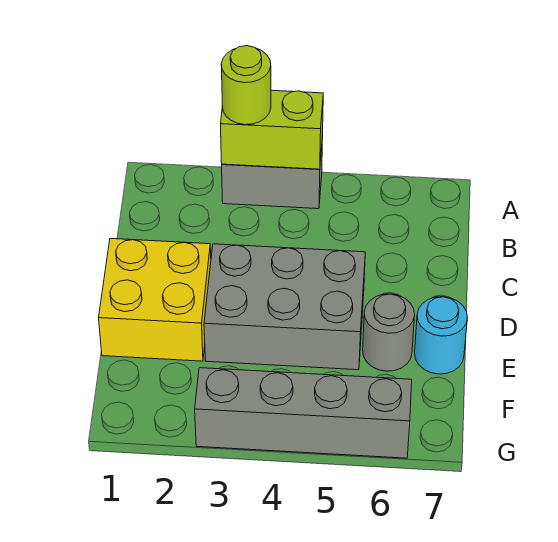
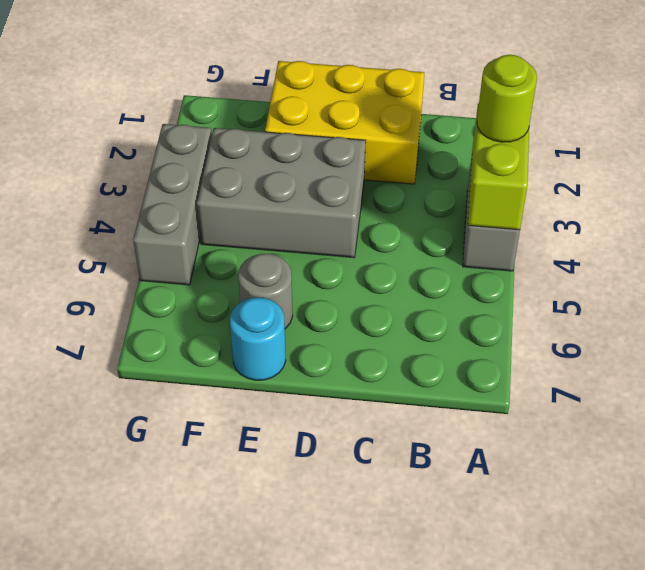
yellow 2x2 brick [99,239,211,361] -> yellow 2x3 brick [265,61,424,184]
grey 2x3 brick [204,244,365,370] -> grey 2x3 brick turned to [197,128,366,257]
grey 1x4 brick [195,368,412,458] -> grey 1x3 brick [133,124,212,285]

